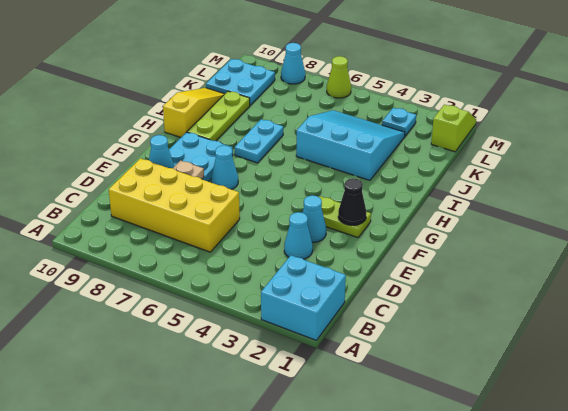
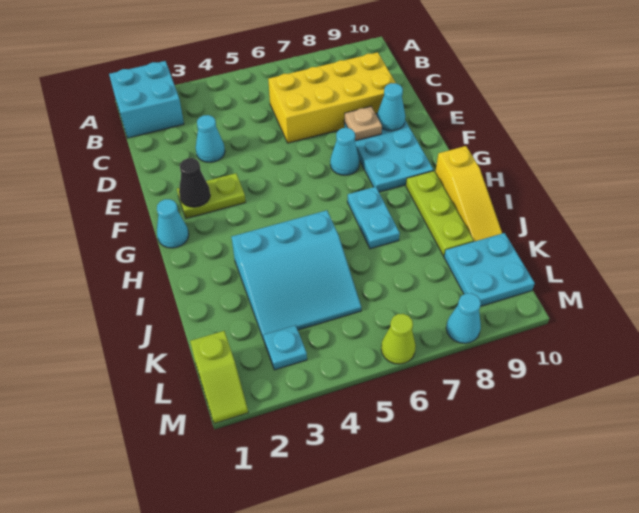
cyan 1x1 cone [303,195,326,242] -> cyan 1x1 cone moved to [157,199,189,248]

